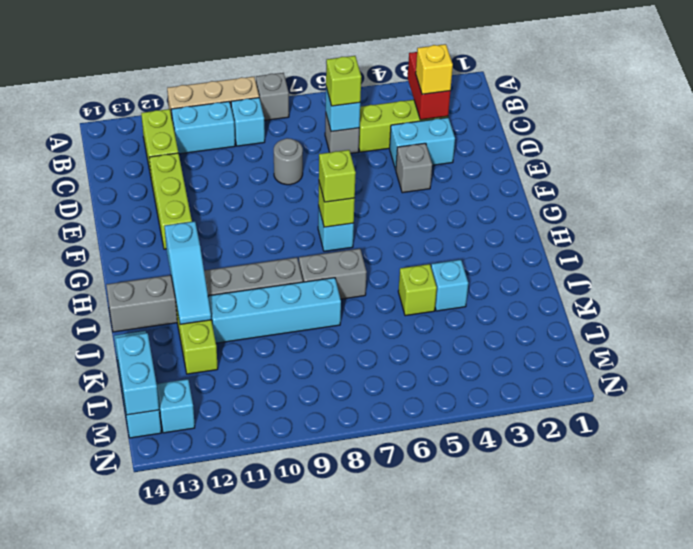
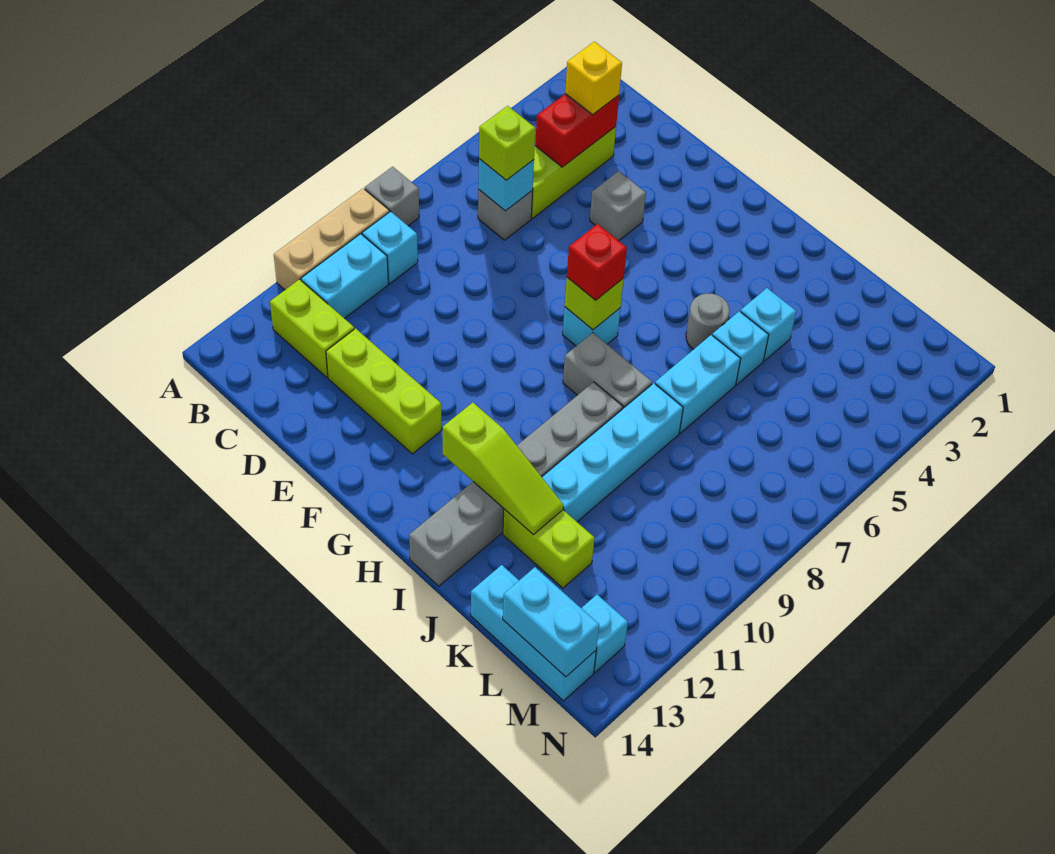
red 1x2 brick [408,52,450,120] -> red 1x2 brick turned to [535,94,619,167]
cyan 1x2 brick [390,117,455,170] -> cyan 1x2 brick moved to [655,335,741,433]
grey 1x1 round brick [274,138,303,185] -> grey 1x1 round brick moved to [686,293,730,349]
lime 1x1 brick [319,150,356,202] -> red 1x1 brick [567,224,627,300]
cyan 1x3 slope [165,221,211,324] -> lime 1x3 slope [443,403,563,535]
grey 1x2 brick [299,249,367,299] -> grey 1x2 brick turned to [563,333,652,408]
lime 1x1 brick [398,264,437,316] -> cyan 1x1 brick [712,311,769,385]

